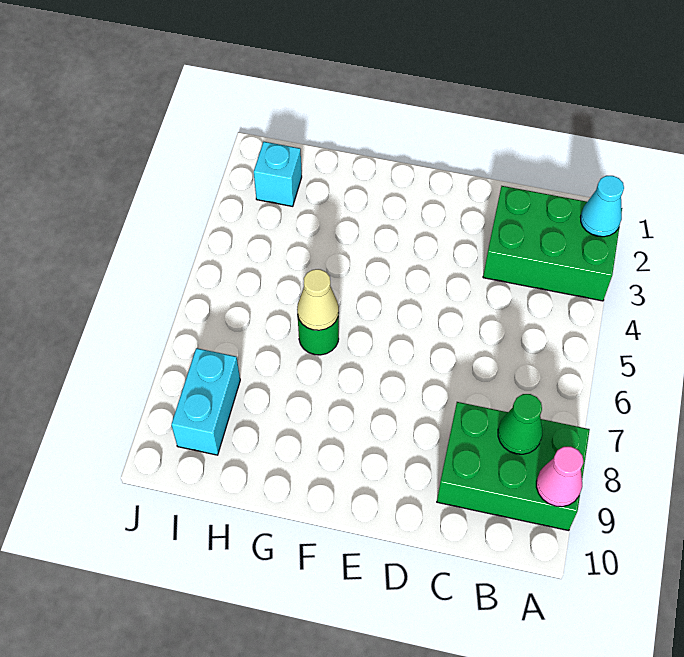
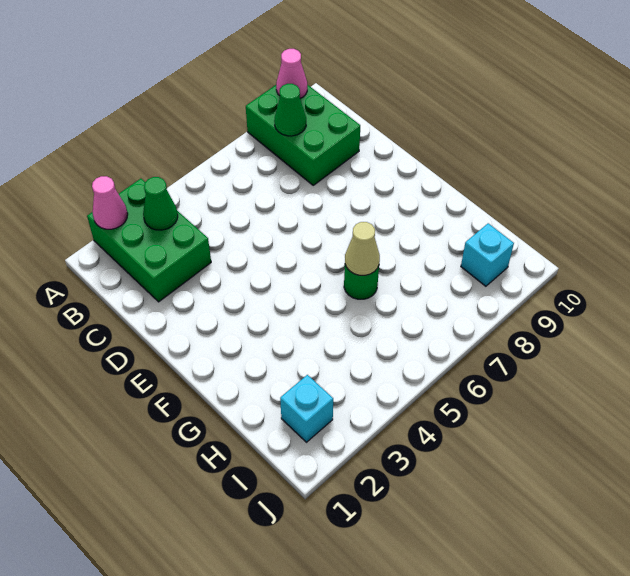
cyan 1x1 cone [580,176,624,237] -> pink 1x1 cone [92,176,128,229]
none -> green 1x1 cone [143,177,178,230]
cyan 1x2 brick [171,348,240,455] -> cyan 1x1 brick [461,223,514,286]

